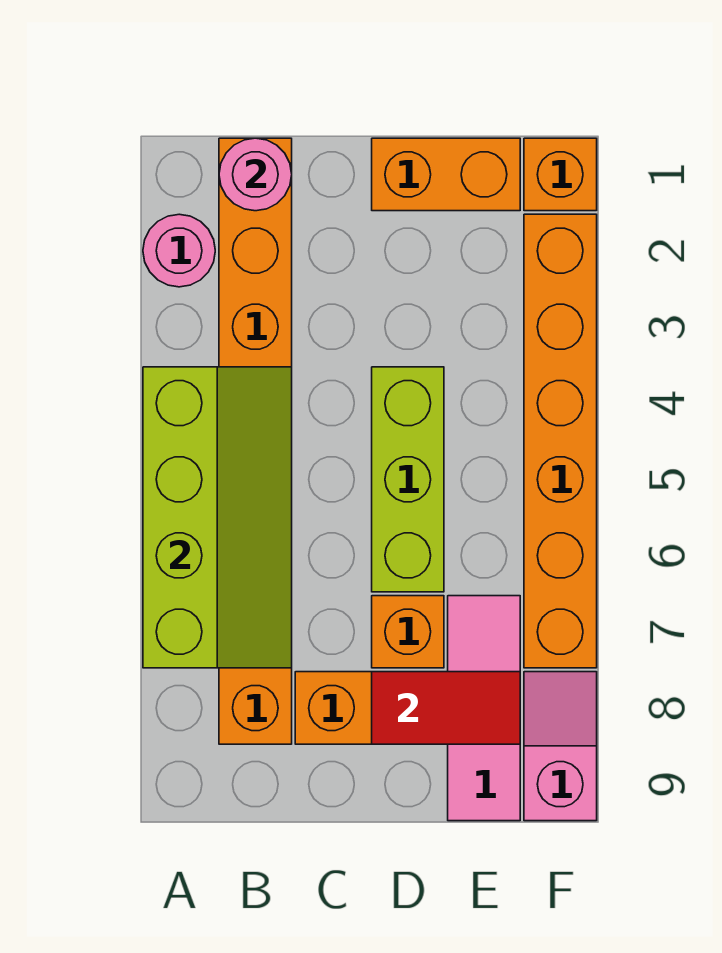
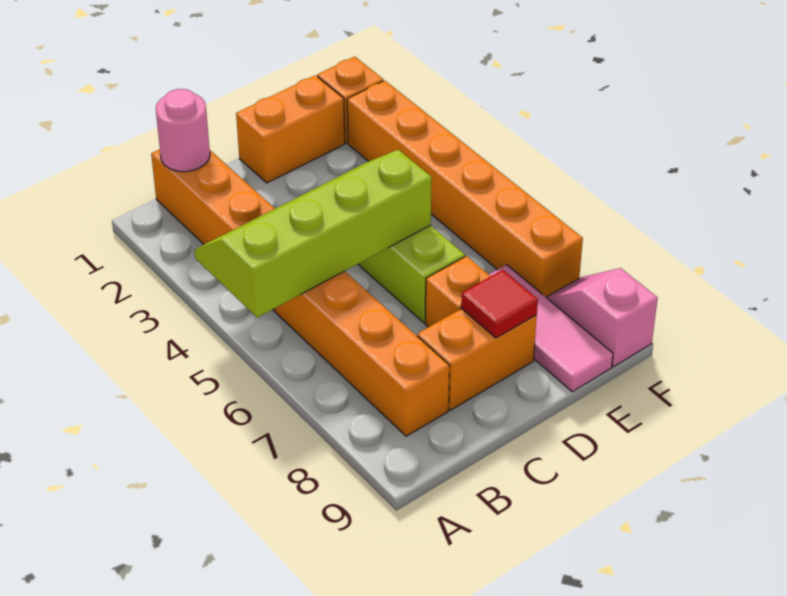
pink 1x1 round brick [143,214,215,287] -> none
lime 2x4 slope [143,367,292,668] -> lime 2x4 slope turned to [195,150,432,318]
red 1x2 tile [372,672,520,744] -> red 1x1 tile [461,270,538,338]

